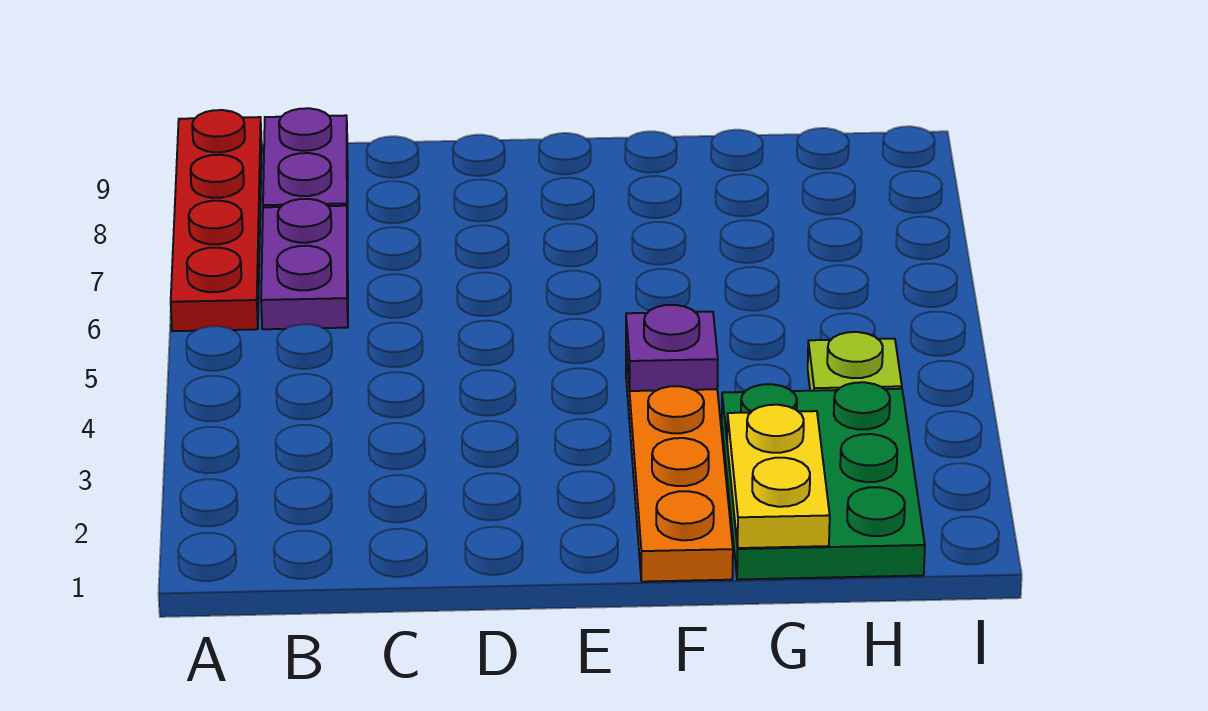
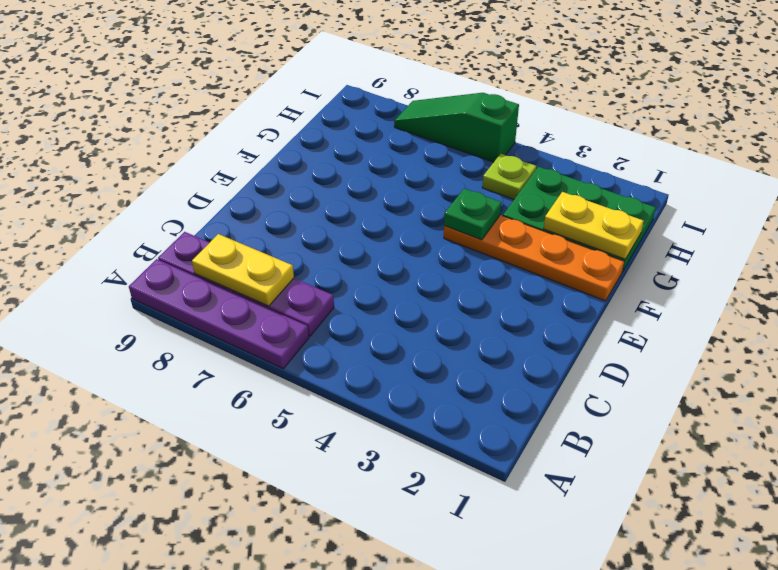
red 1x4 plate [171,110,262,331] -> purple 1x4 plate [129,259,309,369]
none -> yellow 1x2 plate [192,234,294,306]
purple 1x1 plate [626,305,718,391] -> green 1x1 plate [444,189,502,240]
none -> green 1x3 slope [394,93,519,162]

